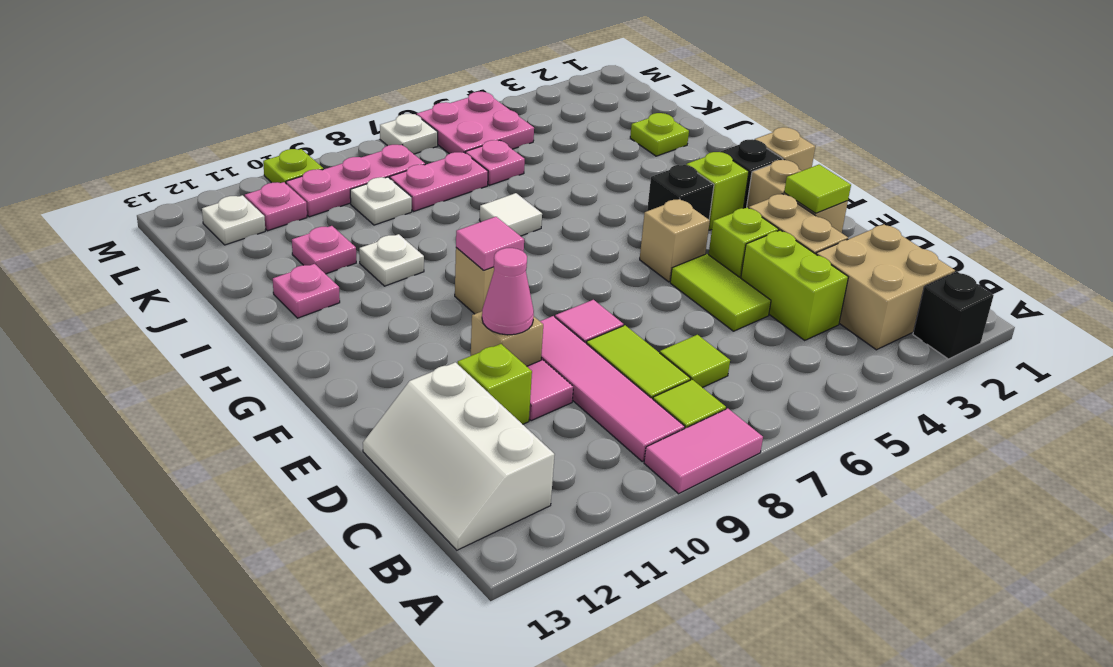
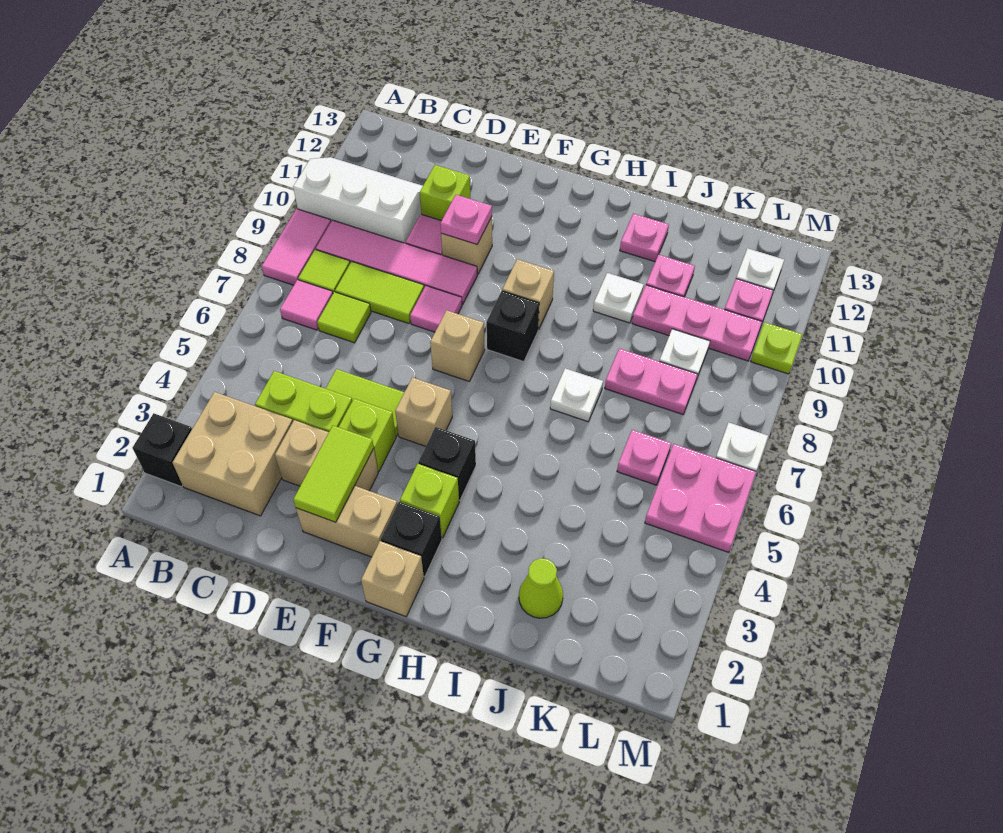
white 2x3 slope [363,362,555,550] -> white 2x3 slope moved to [293,157,423,243]
lime 1x1 tile [784,165,851,213] -> lime 1x2 tile [293,426,374,522]
pink 1x1 cone [482,248,534,335] -> pink 1x1 plate [440,195,492,244]
none -> tan 1x1 brick [430,310,485,381]
none -> black 1x1 brick [487,291,539,362]
pink 1x1 tile [456,217,524,270] -> pink 1x1 tile moved to [280,280,333,330]
white 1x1 tile [479,193,542,236] -> white 1x1 plate [550,368,603,422]
lime 1x1 plate [630,113,689,156] -> lime 1x1 cone [519,558,563,618]
pink 1x2 plate [390,152,488,211] -> pink 1x2 plate turned to [605,348,698,414]
pink 1x3 plate [286,145,425,217] -> pink 1x3 plate turned to [632,285,762,361]

